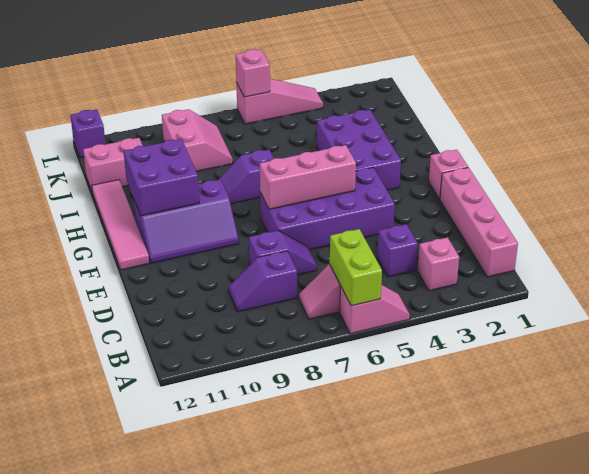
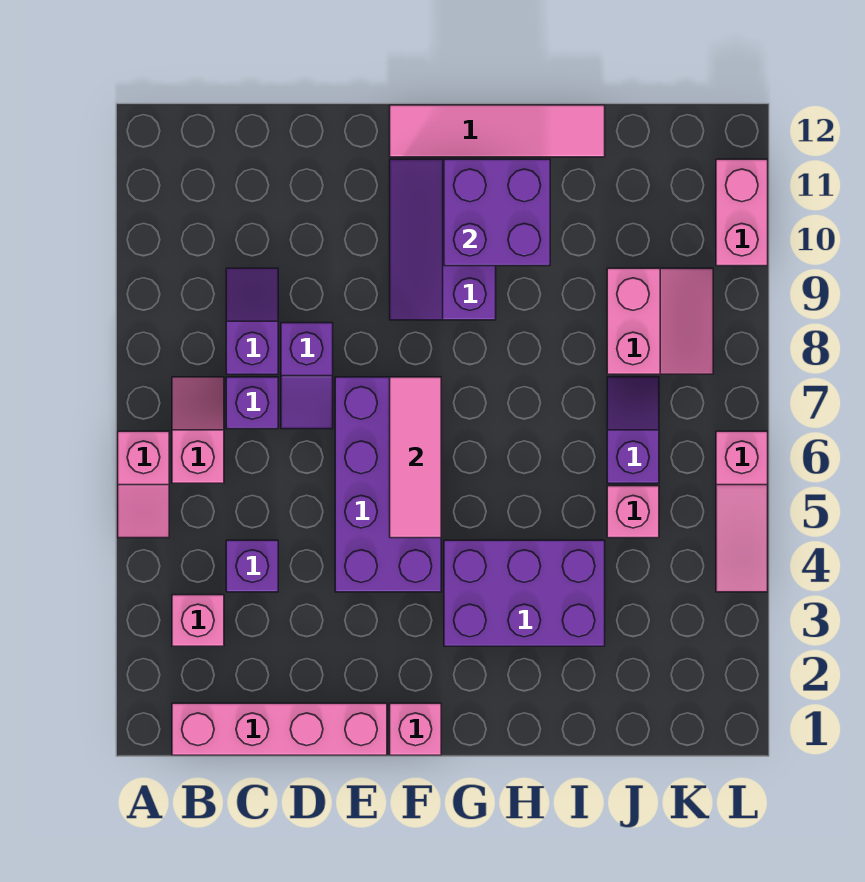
lime 1x2 brick [330,229,382,306] -> none
pink 1x3 brick [260,145,356,209] -> pink 1x3 tile [390,377,441,538]
purple 1x2 slope [218,150,274,204] -> purple 1x2 slope moved to [607,377,659,483]
pink 2x2 slope [162,109,233,172] -> pink 2x2 slope turned to [607,268,713,374]
pink 1x2 brick [83,138,143,193] -> pink 1x2 brick moved to [716,159,768,266]
pink 1x1 brick [236,49,270,97] -> pink 1x1 brick moved to [607,486,659,538]
purple 1x1 brick [70,109,105,158] -> purple 1x1 brick moved to [226,377,278,429]

